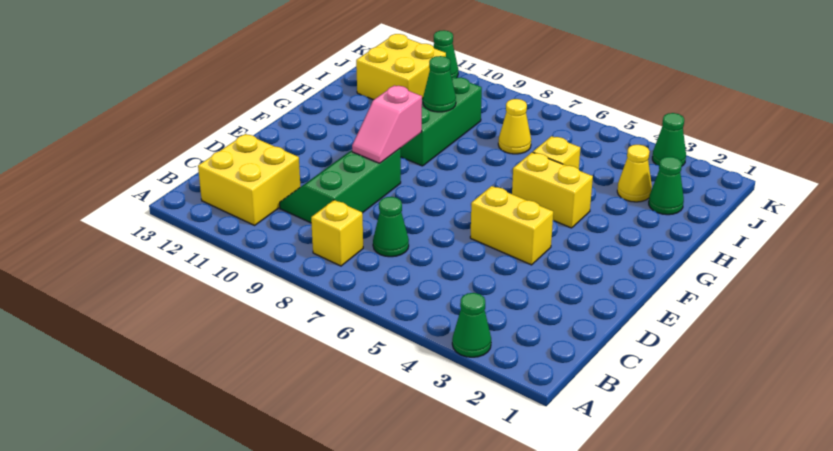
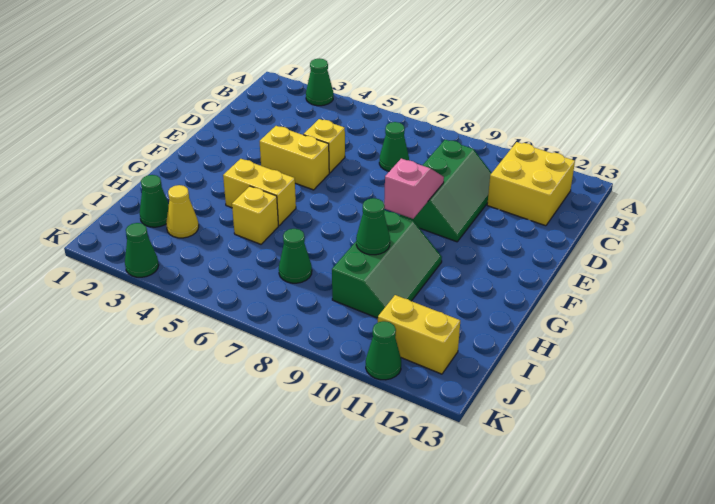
yellow 1x1 brick [311,200,363,266] -> yellow 1x1 brick moved to [304,119,345,173]
yellow 1x1 cone [498,99,531,154] -> green 1x1 cone [279,229,312,283]
yellow 2x2 brick [356,34,446,100] -> yellow 1x2 brick [378,295,460,374]

